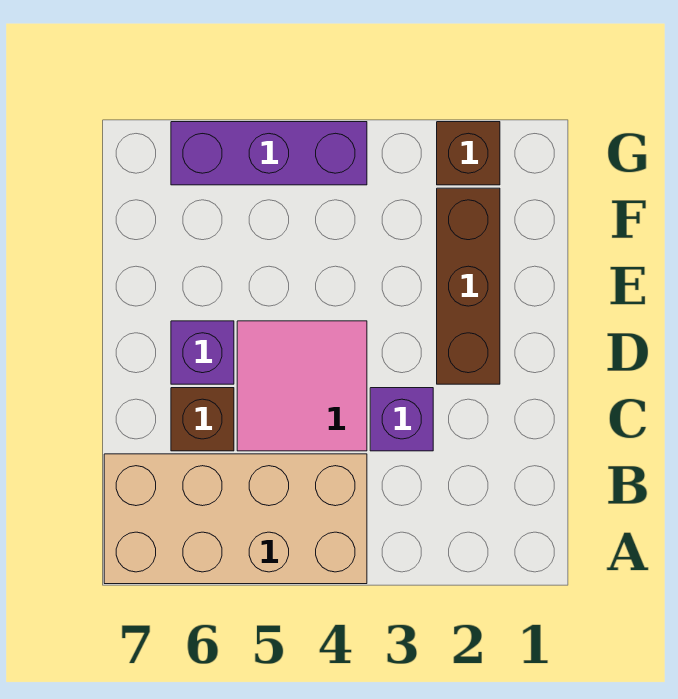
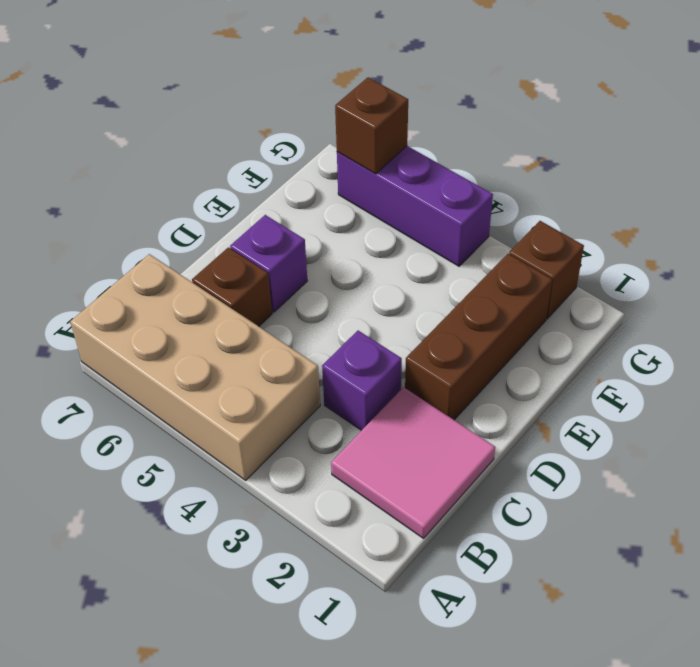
pink 2x2 tile [237,321,367,451] -> pink 2x2 tile moved to [331,387,495,538]
none -> brown 1x1 brick [335,77,408,174]

